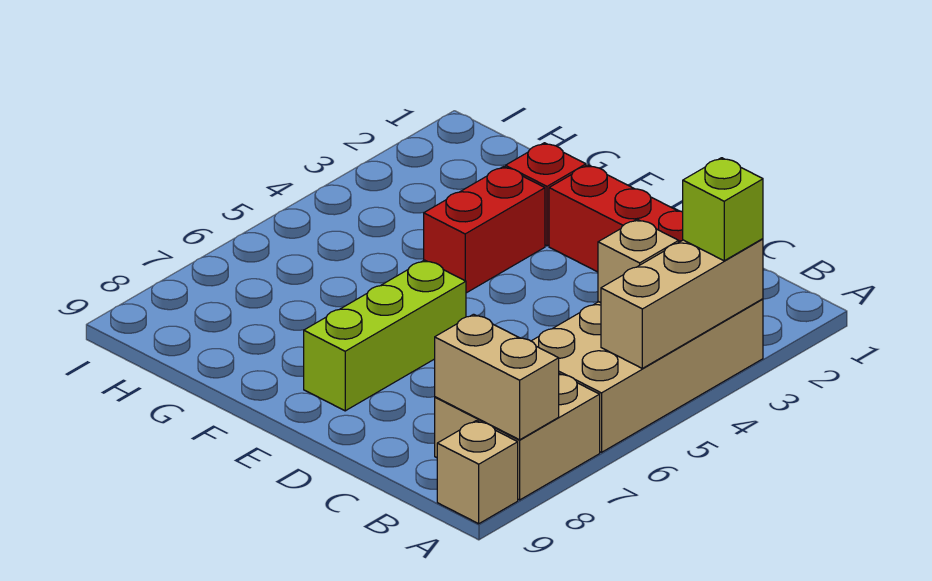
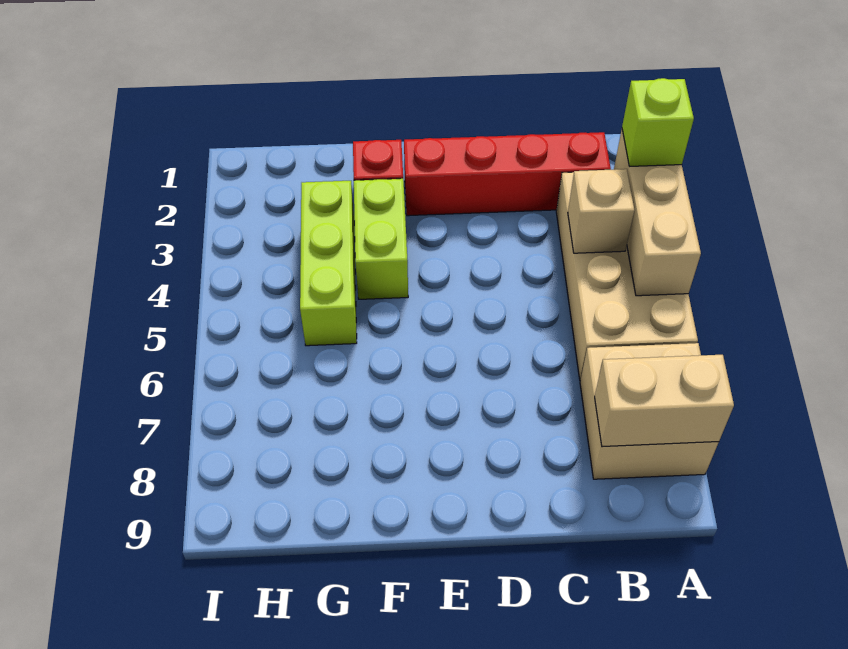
tan 1x1 brick [437,421,518,524] -> none
lime 1x3 brick [304,260,466,411] -> lime 1x3 brick moved to [300,181,357,346]
red 1x2 brick [424,167,545,293] -> lime 1x2 brick [354,179,408,299]

